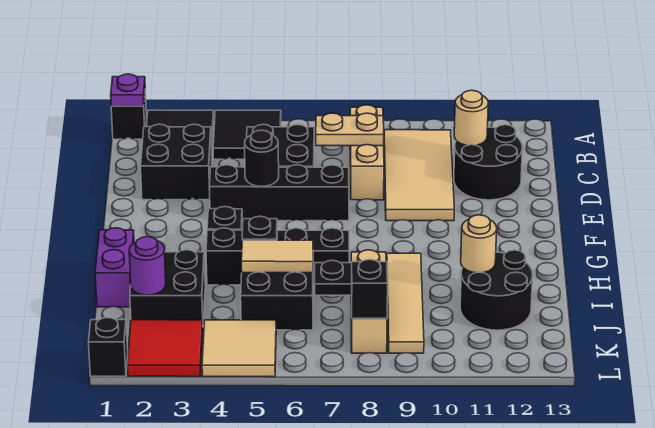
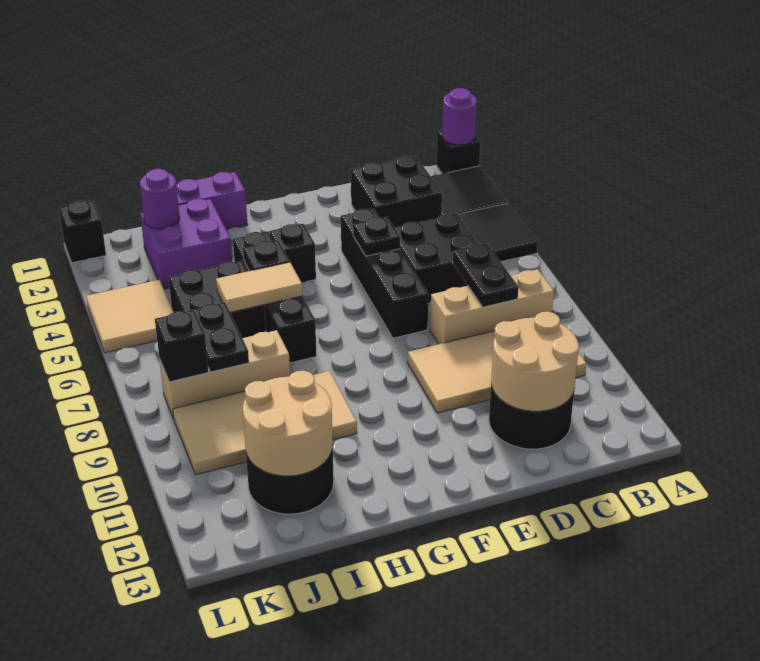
purple 1x1 plate [111,74,145,106] -> purple 1x1 round brick [442,88,477,145]
tan 1x2 plate [316,113,384,146] -> black 1x2 plate [453,243,519,307]
tan 1x1 round brick [454,90,488,145] -> tan 2x2 round brick [491,312,579,411]
black 1x1 round brick [245,130,279,186] -> black 1x1 plate [353,217,400,256]
tan 1x4 tile [387,253,424,353] -> tan 2x4 tile [173,371,357,475]
black 2x2 brick [130,250,205,320] -> purple 2x2 brick [140,199,232,289]
tan 1x2 tile [241,240,313,273] -> tan 1x2 tile turned to [216,262,303,312]
tan 1x1 round brick [461,215,497,273] -> tan 2x2 round brick [243,371,333,476]
red 2x2 tile [127,320,203,377] -> none

